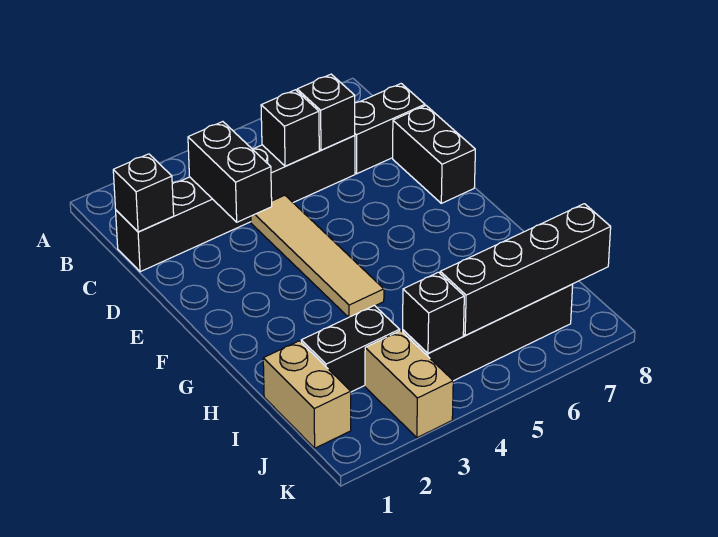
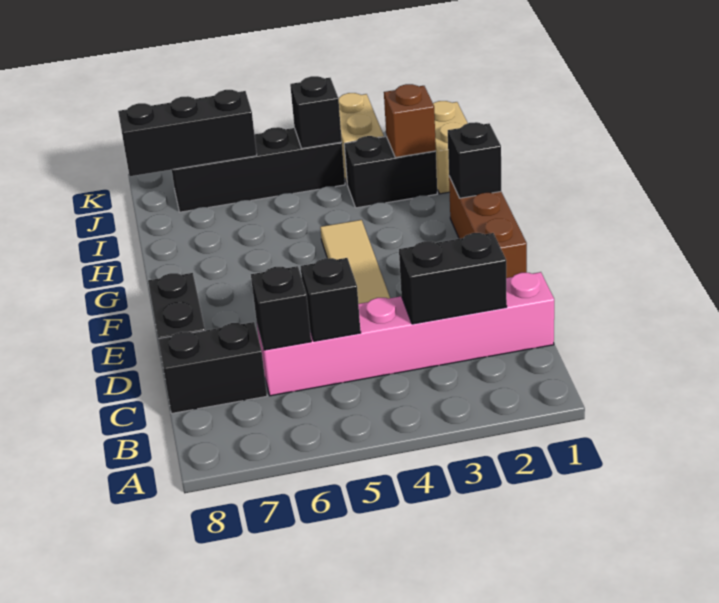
black 1x6 brick [116,136,355,272] -> pink 1x6 brick [257,272,554,396]
black 1x1 brick [113,154,174,232] -> black 1x1 brick moved to [448,122,501,198]
black 1x2 brick [188,122,272,222] -> black 1x2 brick turned to [399,233,507,324]
none -> brown 1x3 brick [449,177,527,278]
none -> brown 1x1 brick [384,84,436,157]
black 1x4 brick [440,204,611,335] -> black 1x3 brick [118,90,257,176]

